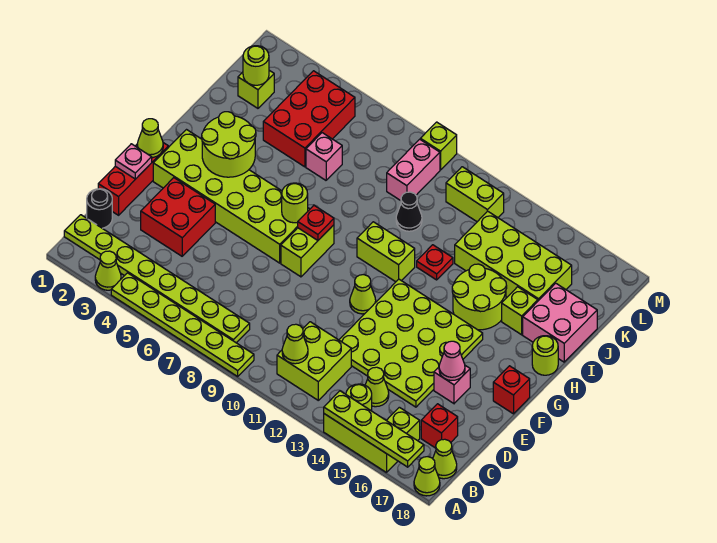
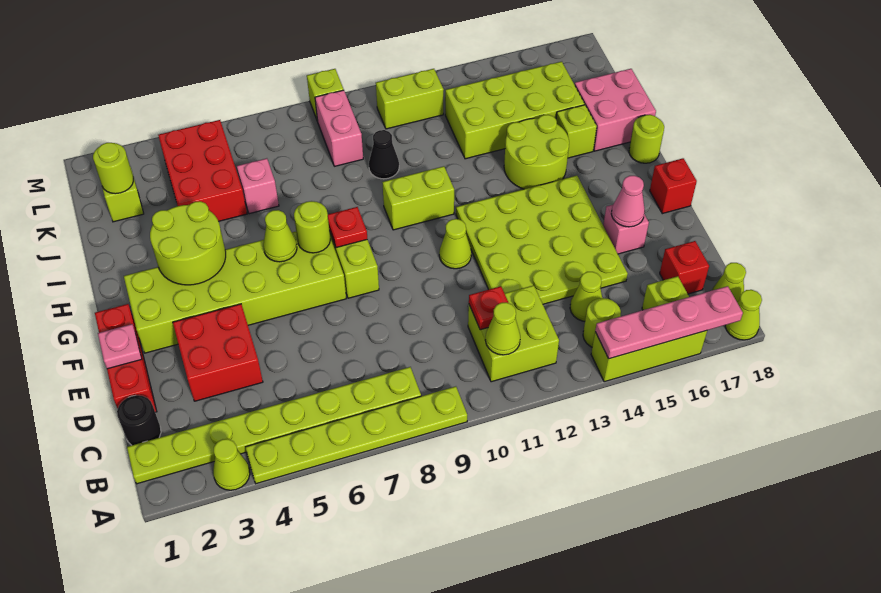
lime 1x4 plate [324,391,424,467] -> pink 1x4 plate [595,286,743,359]
lime 1x1 cone [137,119,163,158] -> lime 1x1 cone moved to [263,210,297,262]
red 1x1 plate [417,245,453,280] -> red 1x1 plate moved to [469,286,508,330]

